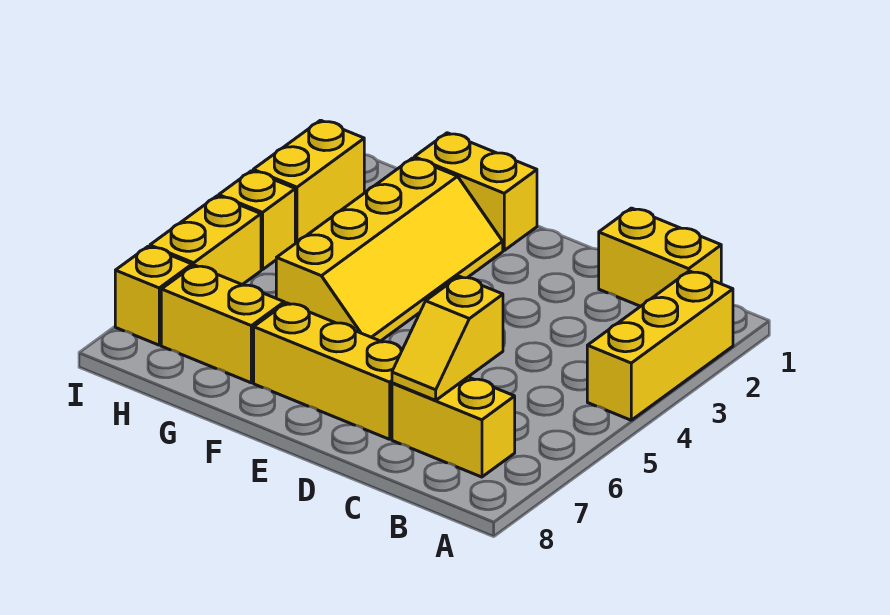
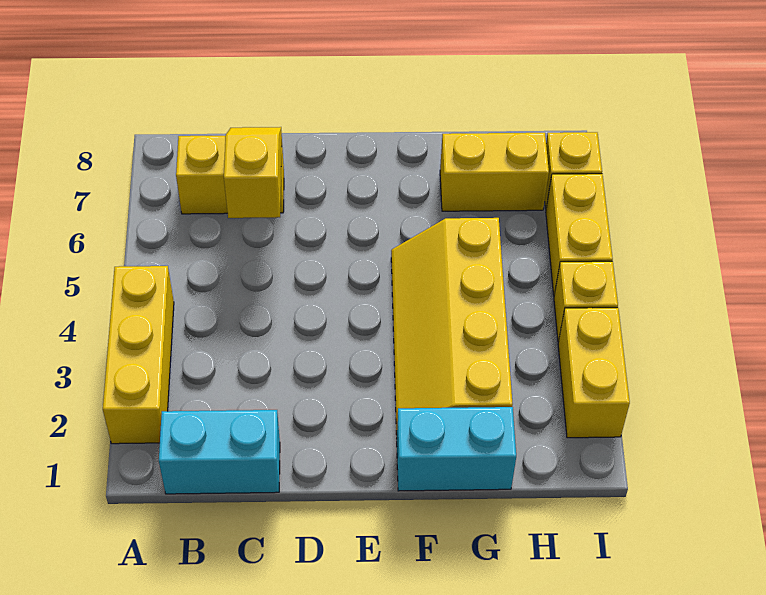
yellow 1x2 brick [599,208,721,306] -> cyan 1x2 brick [159,410,280,494]
yellow 1x3 brick [254,303,402,439] -> none
yellow 1x2 brick [414,133,537,250] -> cyan 1x2 brick [397,407,516,491]

